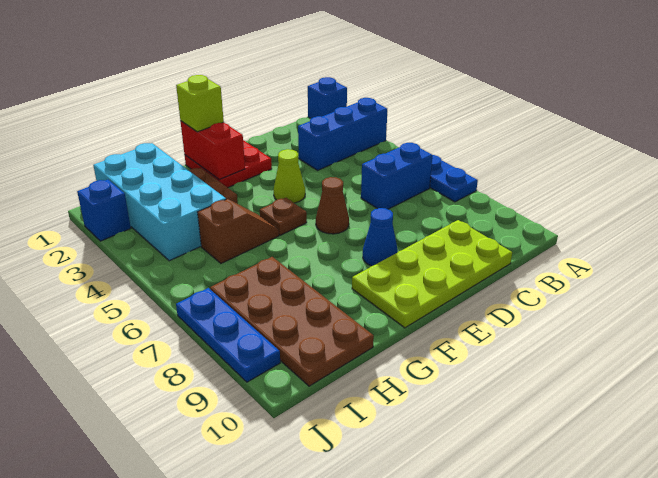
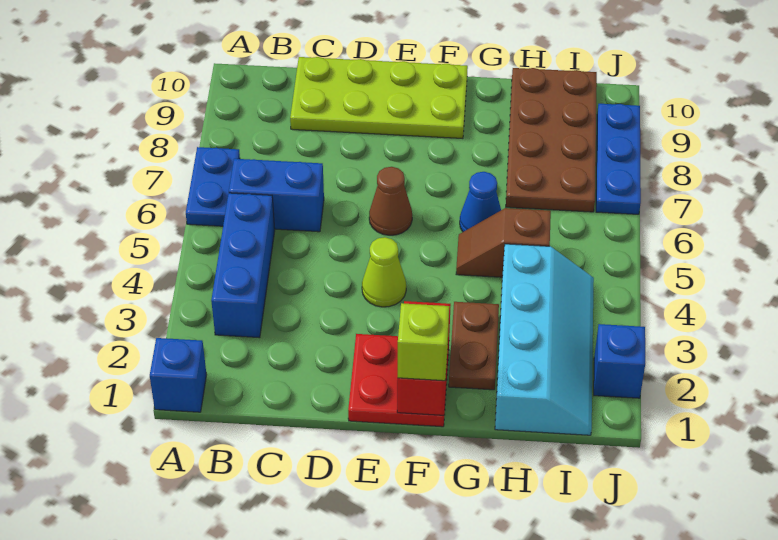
blue 1x3 brick [298,98,387,170] -> blue 1x3 brick turned to [211,193,275,338]
blue 1x1 cone [363,208,398,266] -> blue 1x1 cone moved to [460,172,501,232]
brown 1x1 plate [260,198,307,235] -> none
cyan 2x4 brick [93,143,226,261] -> cyan 2x4 slope [495,244,594,435]

